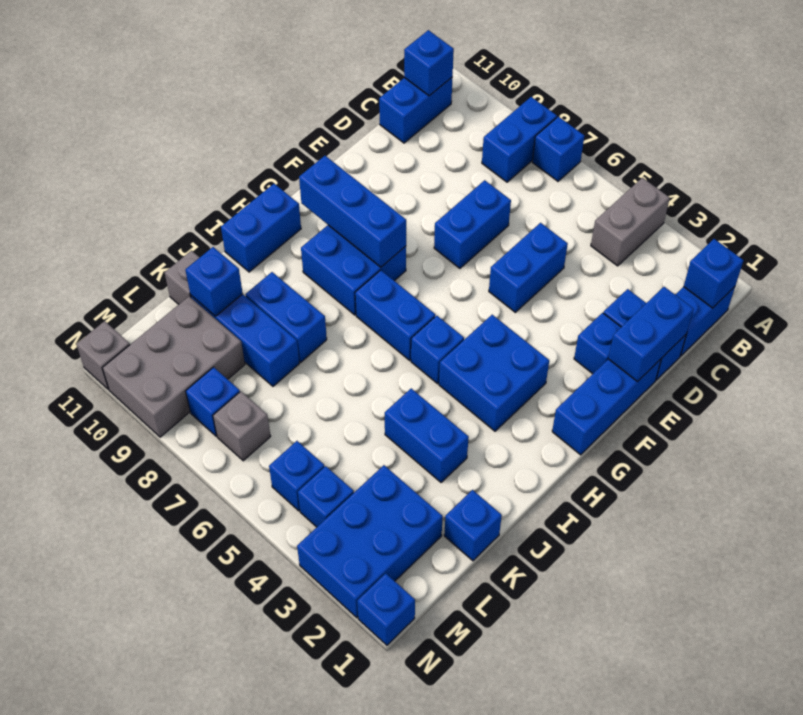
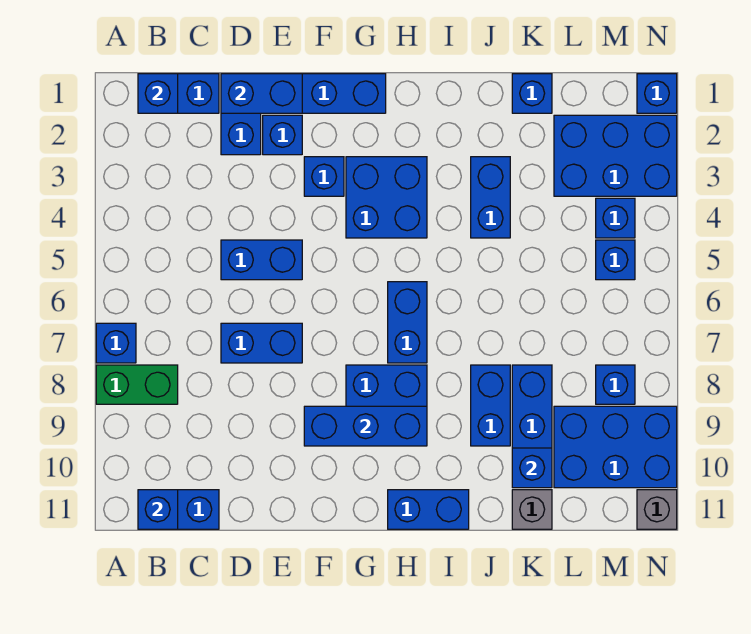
grey 1x2 brick [591,178,670,266] -> none
blue 1x2 brick [482,97,557,182] -> green 1x2 brick [96,365,178,404]
blue 1x3 brick [299,156,406,267] -> blue 1x3 brick turned to [304,406,427,446]
blue 1x1 brick [411,316,464,384] -> blue 1x1 brick moved to [304,157,344,196]
grey 2x3 brick [102,296,245,437] -> blue 2x3 brick [554,406,677,488]
grey 1x1 brick [213,391,271,461] -> none

